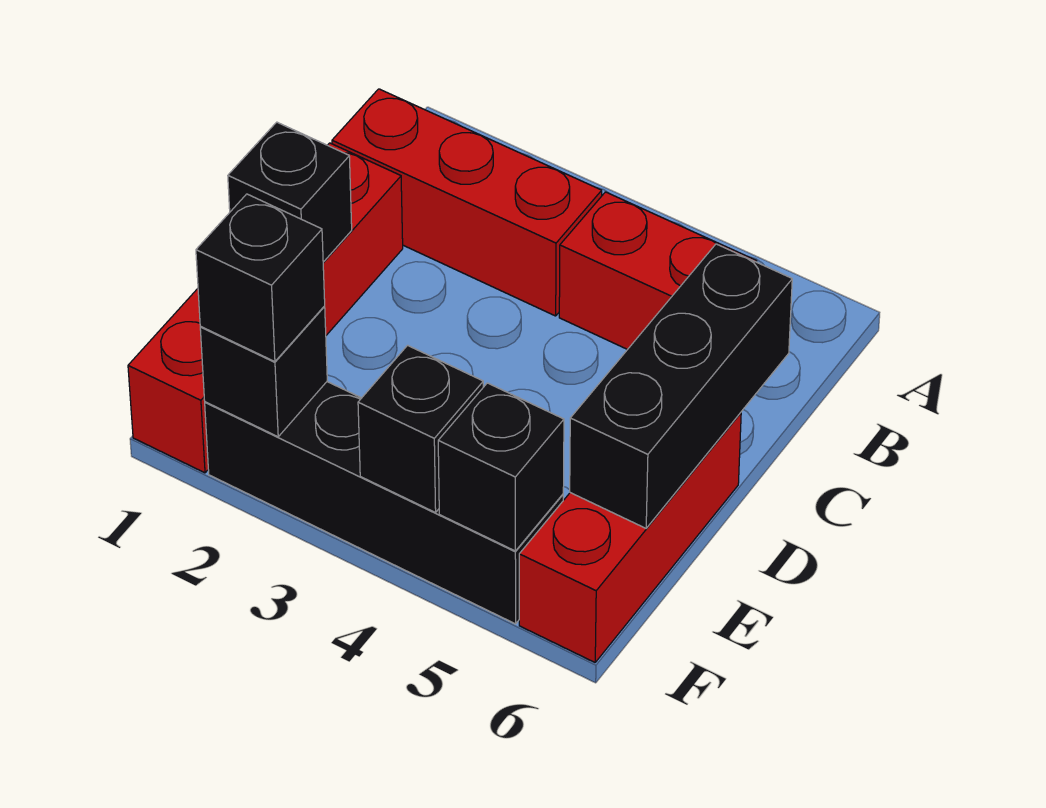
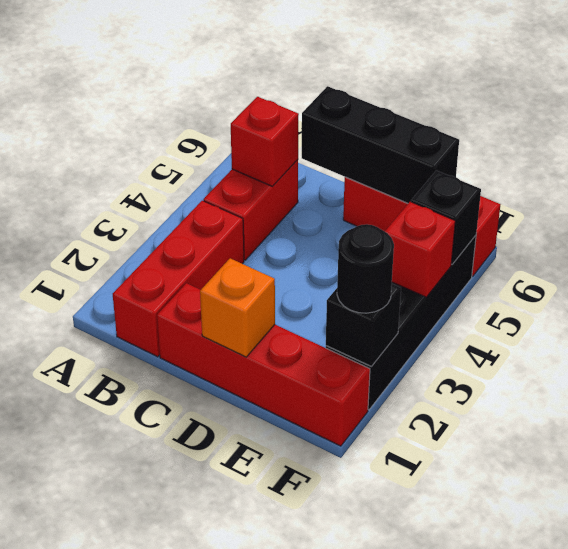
none -> red 1x1 brick [231,97,299,186]
black 1x1 brick [228,122,352,262] -> orange 1x1 brick [200,258,275,357]
black 1x1 brick [196,194,325,362] -> black 1x1 round brick [337,224,394,313]
black 1x1 brick [358,345,483,513] -> red 1x1 brick [385,202,455,297]

